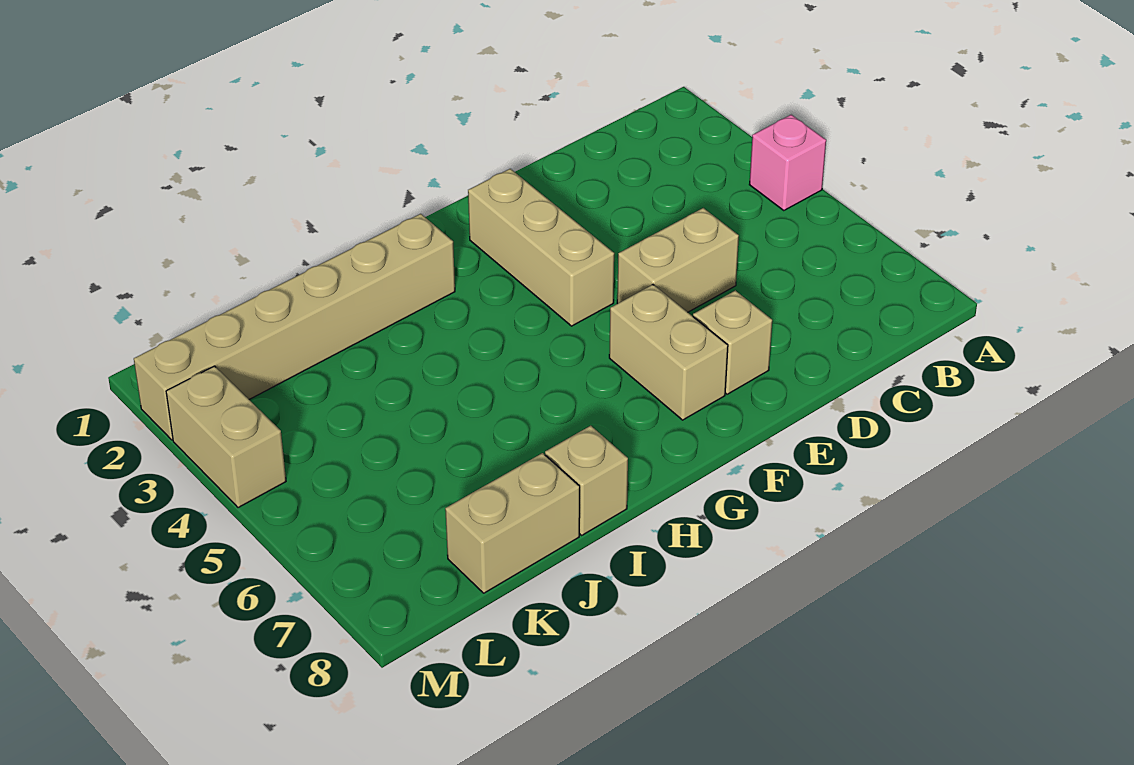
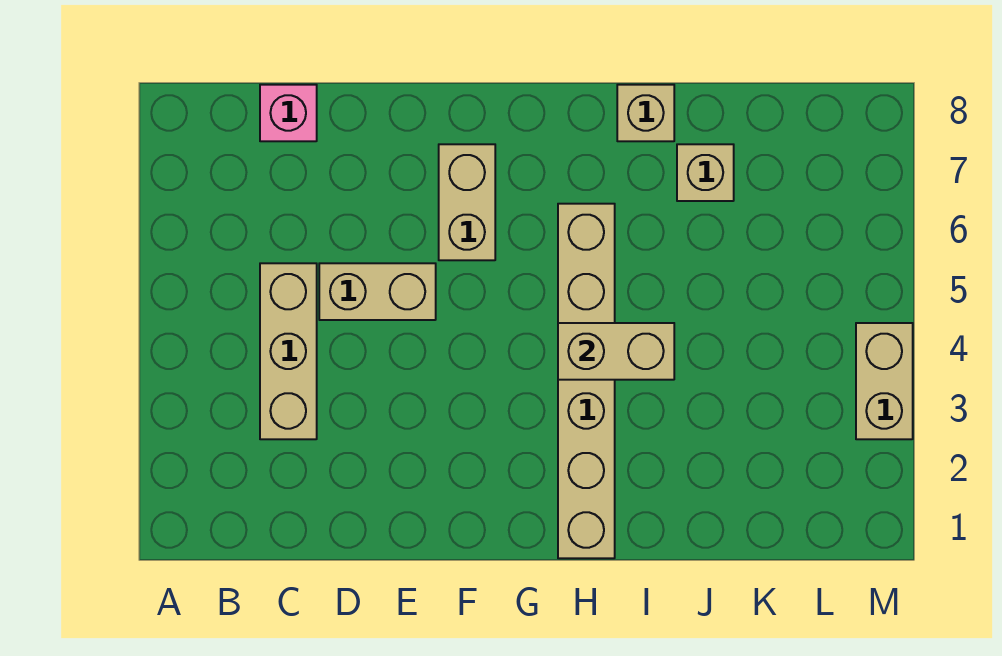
pink 1x1 brick [749,115,826,211] -> pink 1x1 brick moved to [260,85,317,141]
tan 1x1 brick [693,291,772,394] -> tan 1x1 brick moved to [677,144,734,201]
tan 1x3 brick [468,169,614,326] -> tan 1x3 brick moved to [260,263,317,439]
tan 1x6 brick [134,214,455,440] -> tan 1x6 brick turned to [558,204,615,558]
tan 1x2 brick [445,453,580,593] -> tan 1x2 brick moved to [558,323,674,380]

